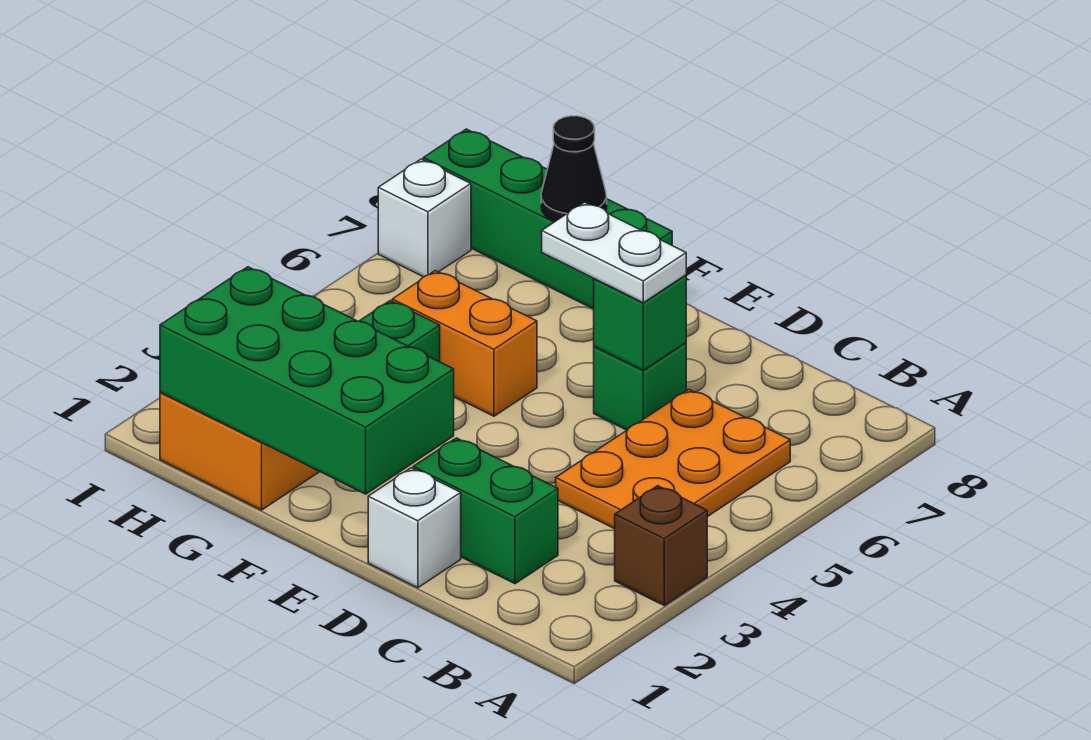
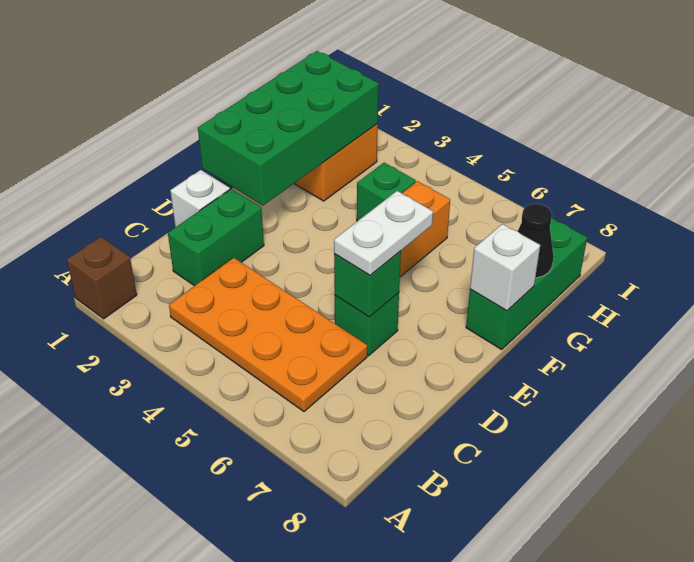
brown 1x1 brick [615,486,707,605] -> brown 1x1 brick moved to [67,237,137,319]
orange 2x3 plate [556,389,790,529] -> orange 2x4 plate [169,258,367,411]
green 1x4 brick [423,129,672,309] -> green 1x3 brick [466,218,587,349]
white 1x1 brick [378,159,471,277] -> white 1x1 brick moved to [470,224,540,311]

